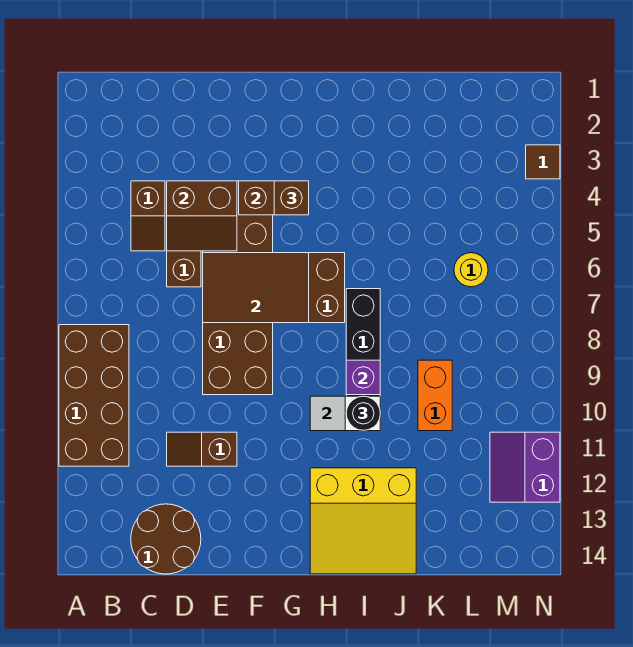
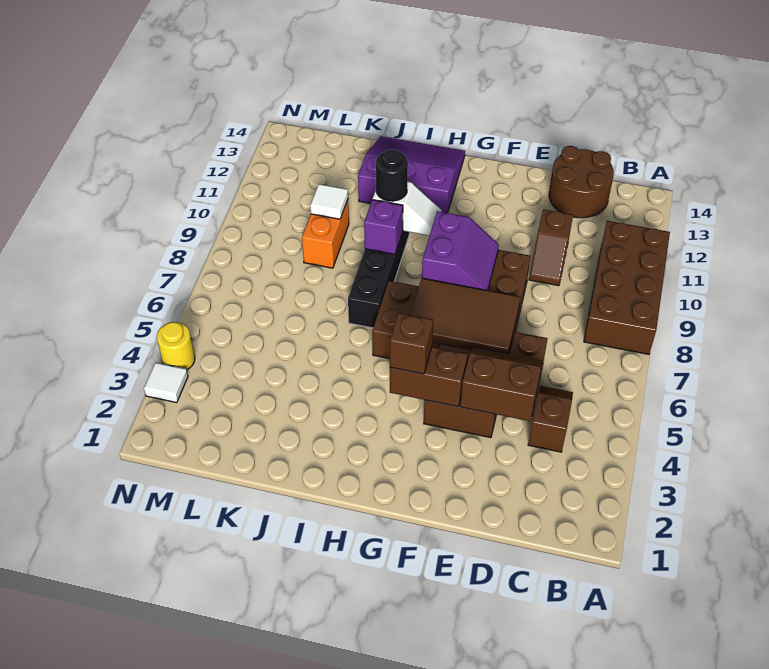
brown 1x2 slope [167,432,237,466] -> brown 1x2 slope turned to [529,209,573,286]
yellow 3x3 slope [310,468,416,574] -> purple 3x3 slope [358,136,465,213]
none -> white 1x1 tile [310,184,348,219]
yellow 1x1 round brick [454,253,488,287] -> yellow 1x1 round brick moved to [157,322,195,370]
purple 2x2 slope [490,432,560,502] -> purple 2x2 slope moved to [422,211,499,290]
brown 1x1 tile [526,145,560,179] -> white 1x1 tile [144,363,188,403]

